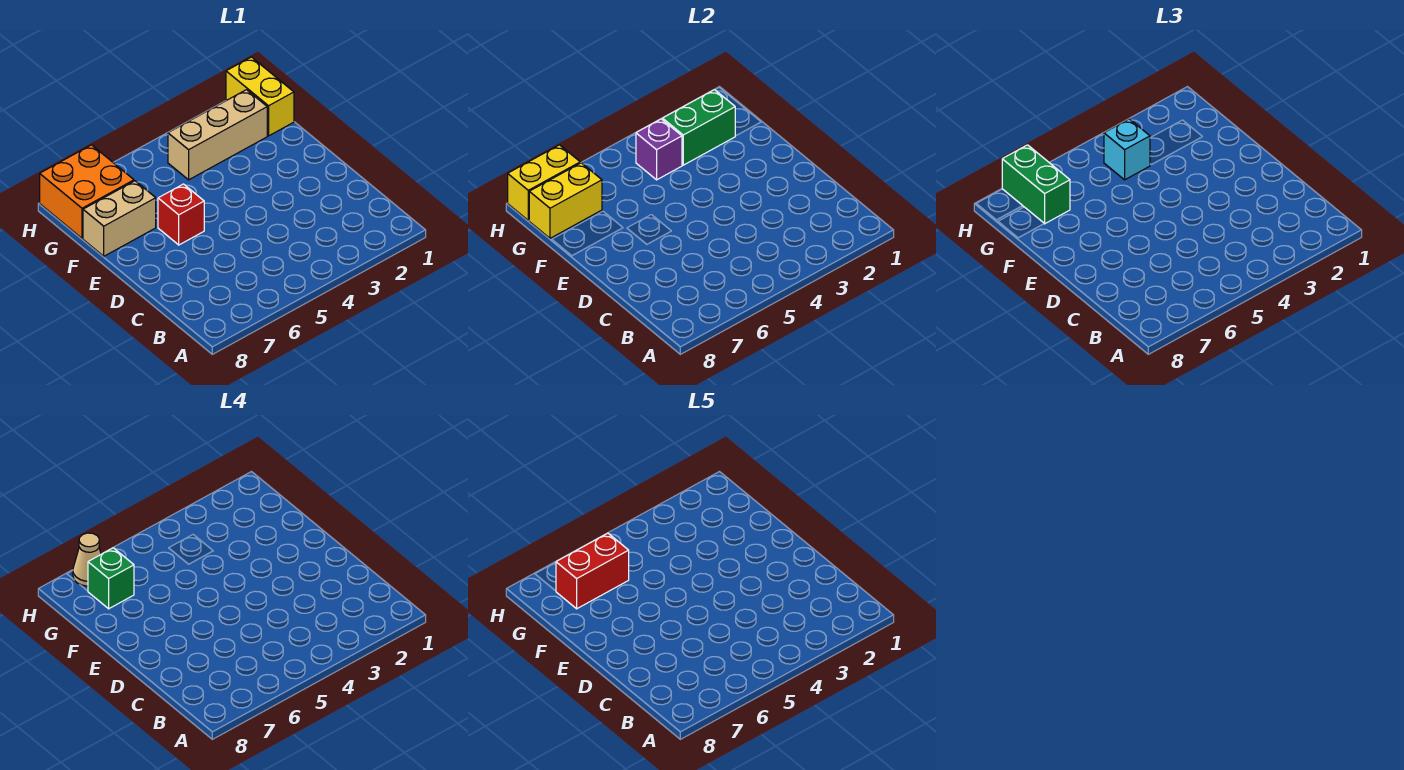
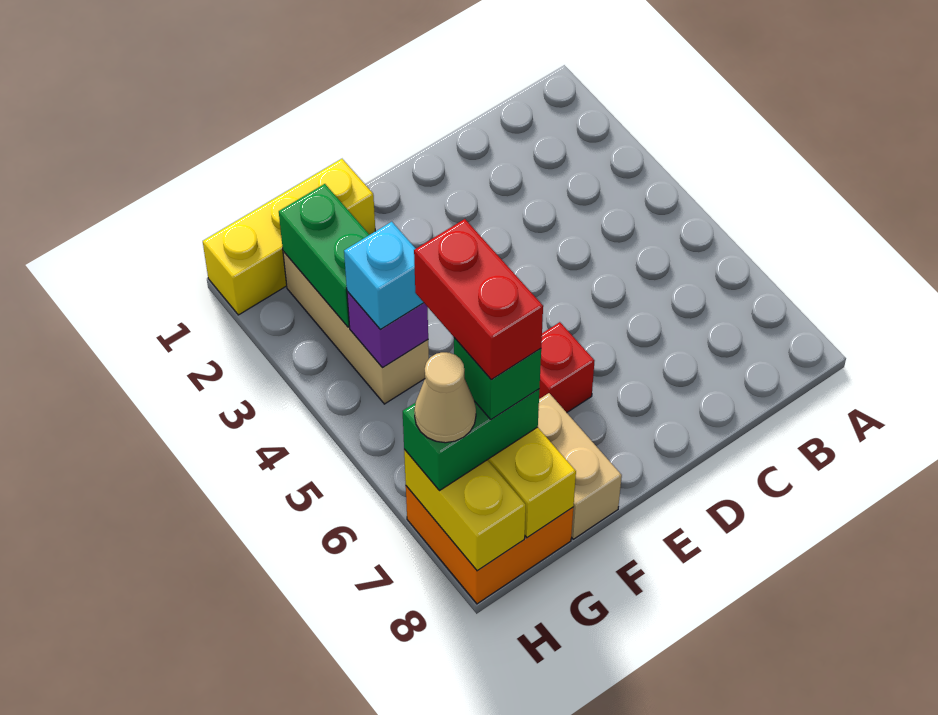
yellow 1x2 brick [226,57,294,136] -> yellow 1x3 brick [203,159,375,315]

